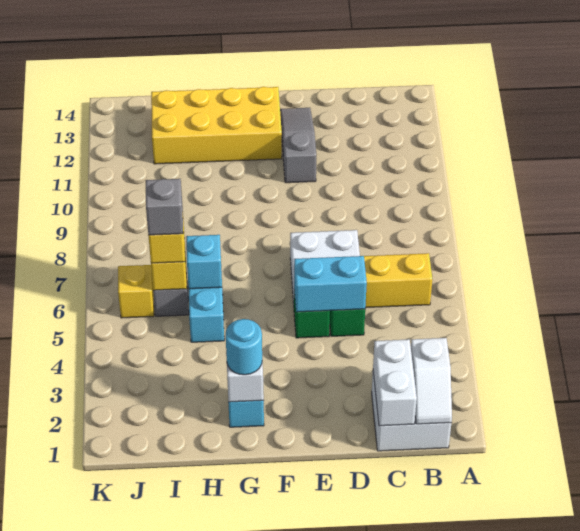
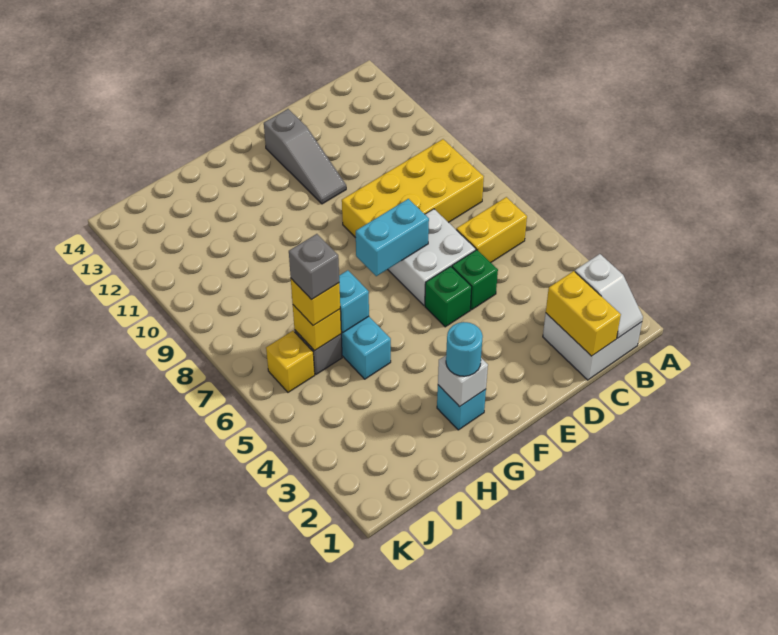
white 1x2 brick [373,339,417,426] -> yellow 1x2 brick [546,271,621,356]
cyan 1x2 brick [294,256,367,312] -> cyan 1x2 brick moved to [356,199,429,276]
grey 1x3 slope [280,108,316,183] -> grey 1x3 slope turned to [264,109,346,204]
yellow 2x4 brick [151,87,282,164] -> yellow 2x4 brick moved to [342,139,484,238]

